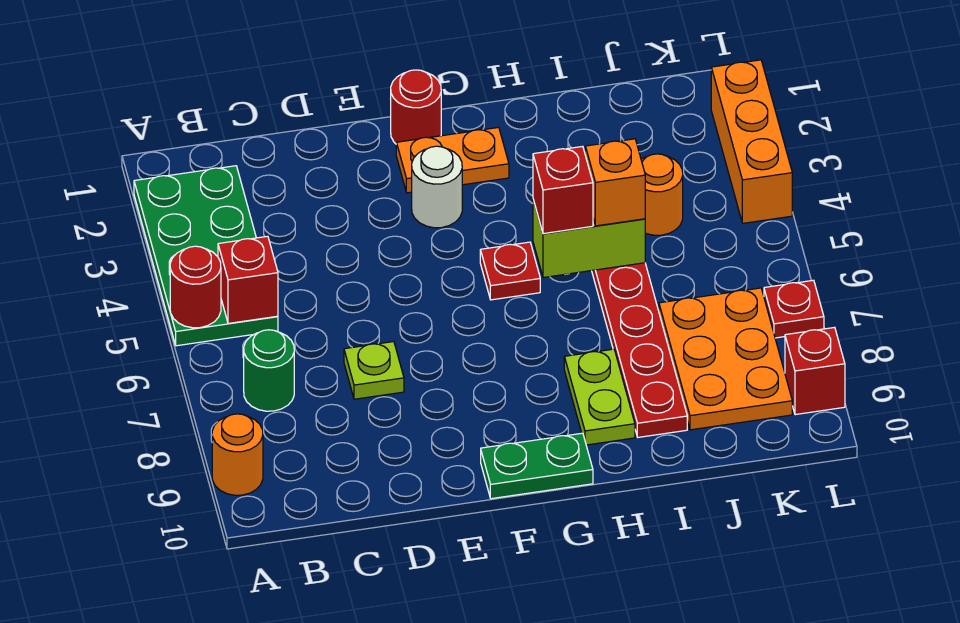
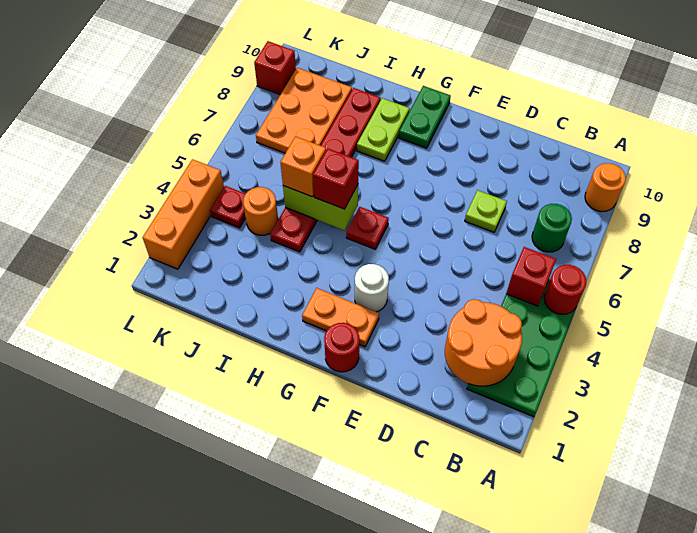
none -> orange 2x2 round brick [445,299,522,386]
green 1x2 plate [481,433,593,499] -> green 1x2 plate turned to [399,86,451,148]
red 1x1 plate [764,280,824,338] -> red 1x1 plate moved to [210,186,246,228]

